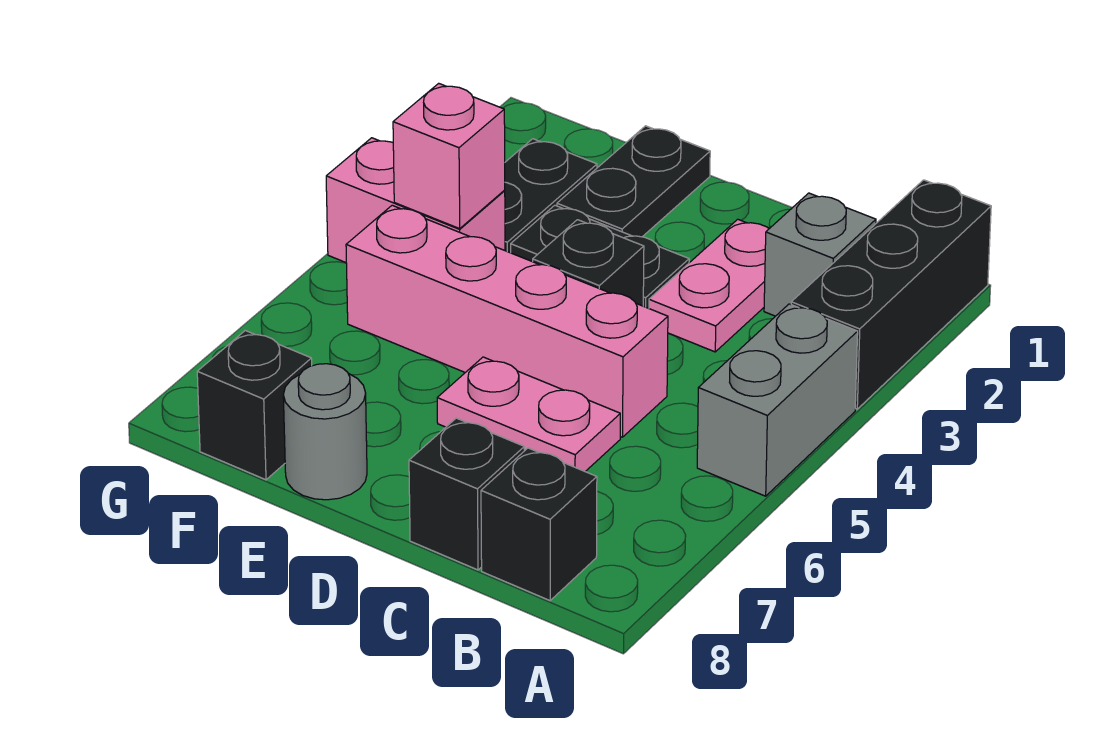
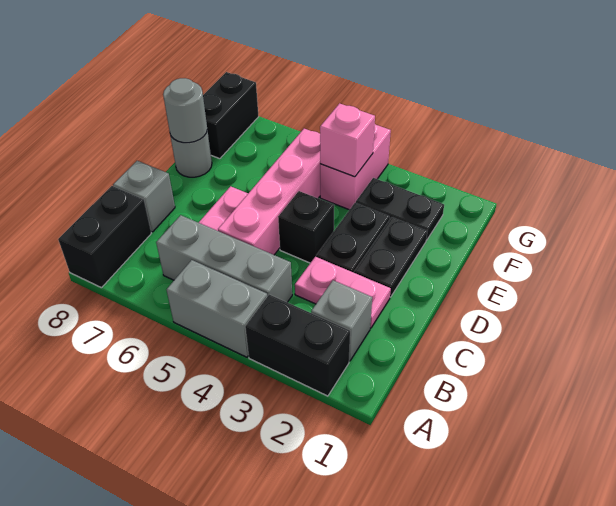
black 1x3 brick [791,180,991,409] -> black 1x2 brick [245,295,350,396]
none -> grey 1x3 brick [156,215,292,302]
black 1x1 brick [481,448,597,601] -> black 1x2 brick [58,186,151,288]
black 1x1 brick [409,418,524,570] -> grey 1x1 brick [113,161,175,232]
black 1x2 plate [557,126,710,237] -> black 1x2 plate turned to [354,217,427,297]
none -> grey 1x1 round brick [163,78,207,143]
black 1x1 brick [197,331,312,480] -> black 1x2 brick [203,72,259,159]

